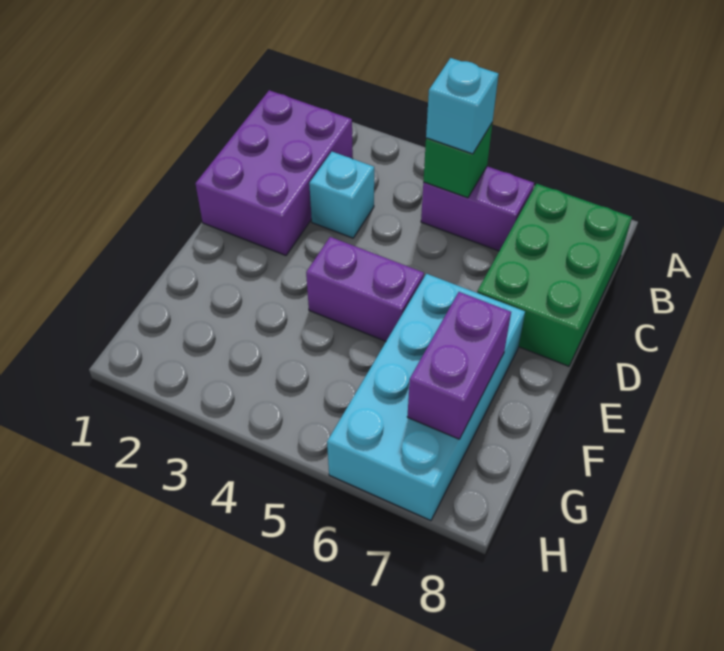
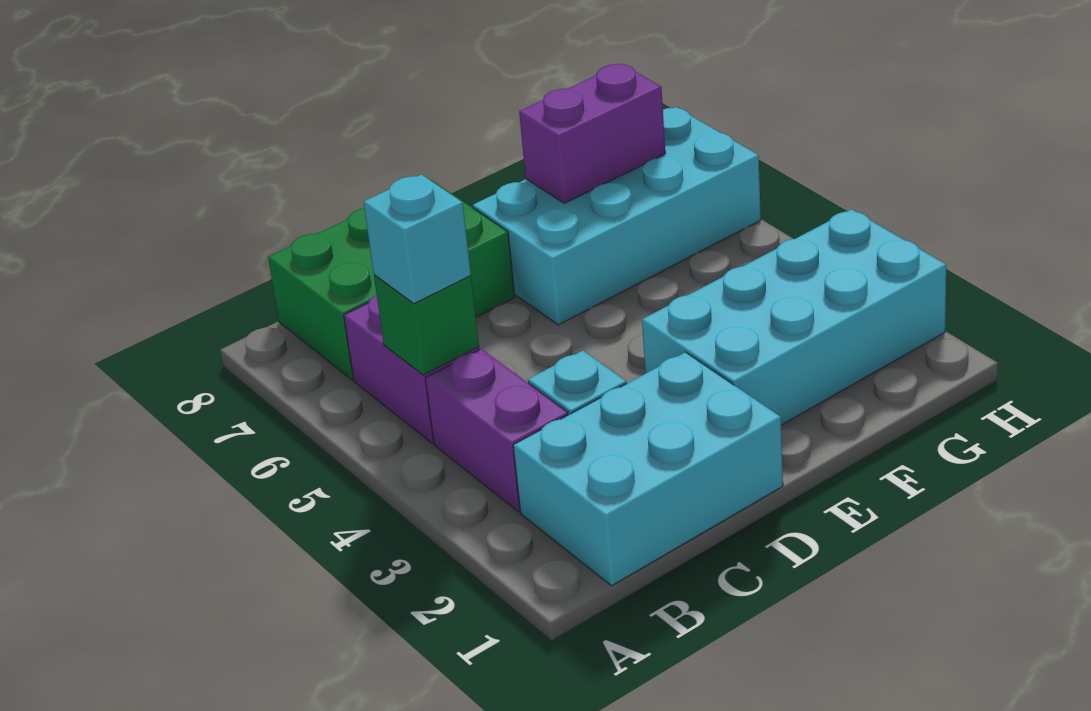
purple 2x3 brick [195,90,353,255] -> cyan 2x3 brick [513,352,783,586]
none -> cyan 2x4 brick [642,209,946,425]
purple 1x2 brick [306,237,424,341] -> purple 1x2 brick moved to [425,349,568,512]

